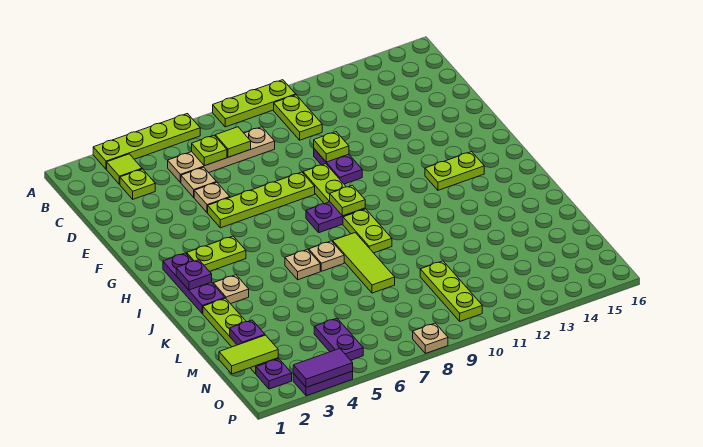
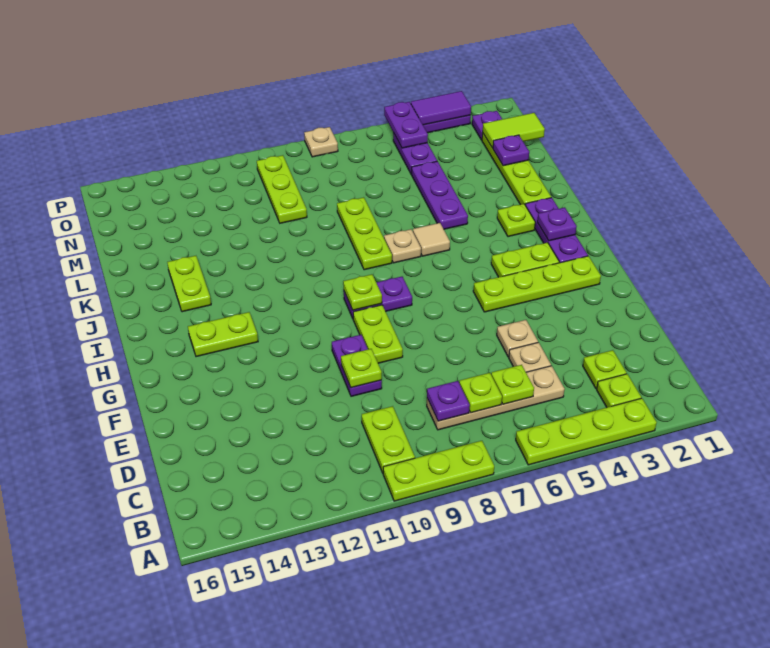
lime 1x1 tile [107,154,142,184] -> lime 1x1 plate [597,374,641,407]
lime 1x1 tile [215,127,251,157] -> lime 1x1 plate [459,373,502,413]
none -> purple 1x1 plate [427,381,470,421]
lime 1x4 plate [208,172,315,228] -> lime 1x4 plate moved to [473,256,601,312]
lime 1x2 plate [343,209,392,253] -> lime 1x2 plate moved to [167,256,211,312]
tan 1x1 plate [213,275,249,304] -> lime 1x1 plate [497,204,535,237]
tan 1x1 plate [285,249,320,280] -> tan 1x1 tile [413,223,450,256]
lime 1x3 tile [333,233,395,293] -> lime 1x3 plate [337,197,392,270]
none -> purple 1x3 plate [411,161,468,229]
none -> purple 1x2 plate [384,102,428,148]

